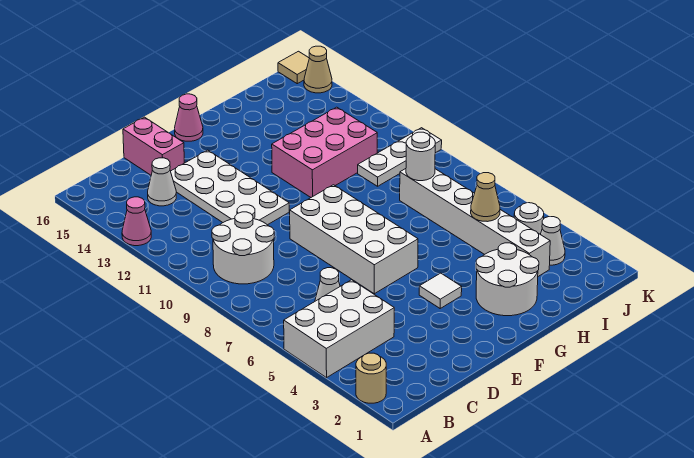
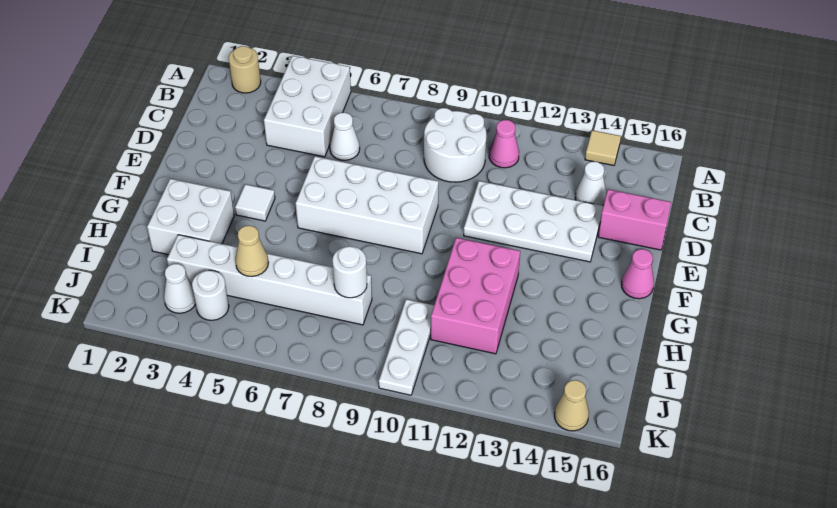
pink 1x1 cone [122,197,151,246] -> pink 1x1 cone moved to [489,120,519,168]
white 2x2 round brick [476,243,539,316] -> white 2x2 brick [147,179,234,255]
tan 1x1 tile [278,51,309,84] -> tan 1x1 tile moved to [585,130,621,165]

